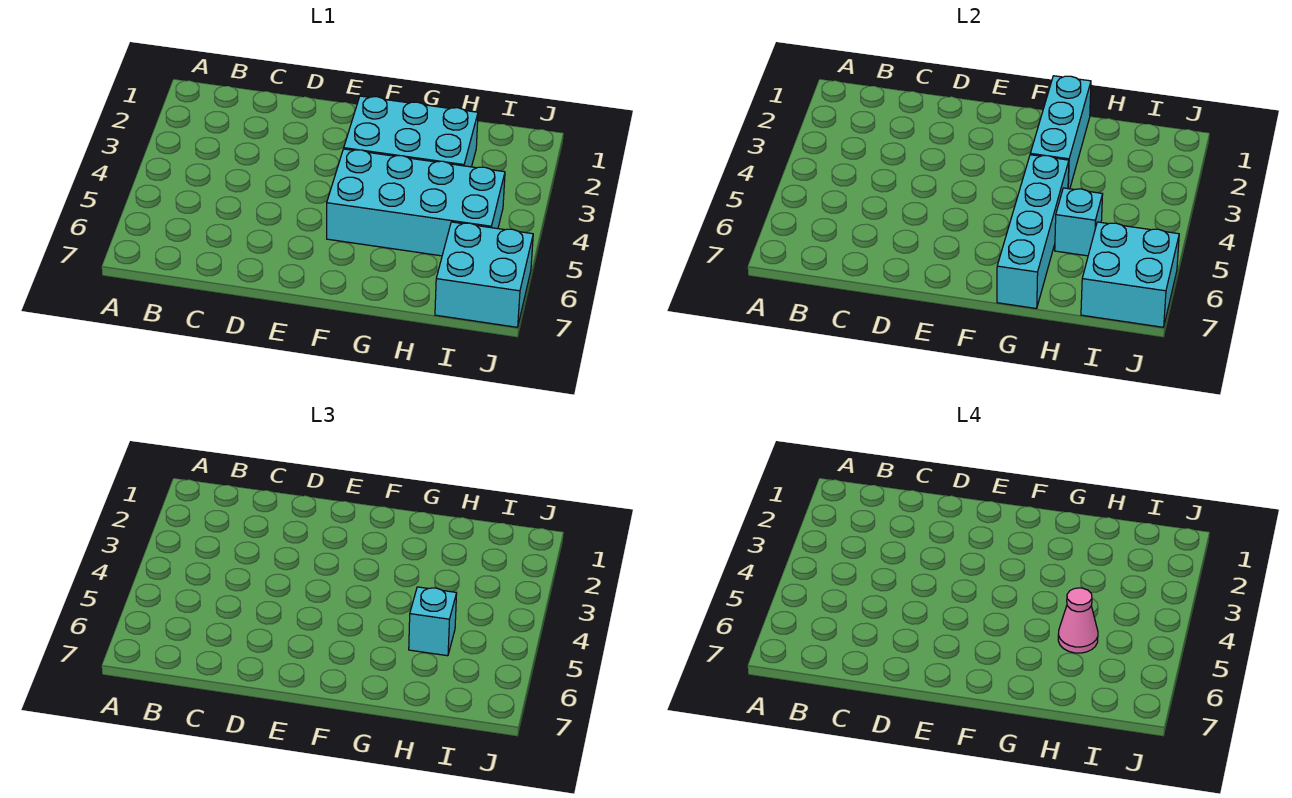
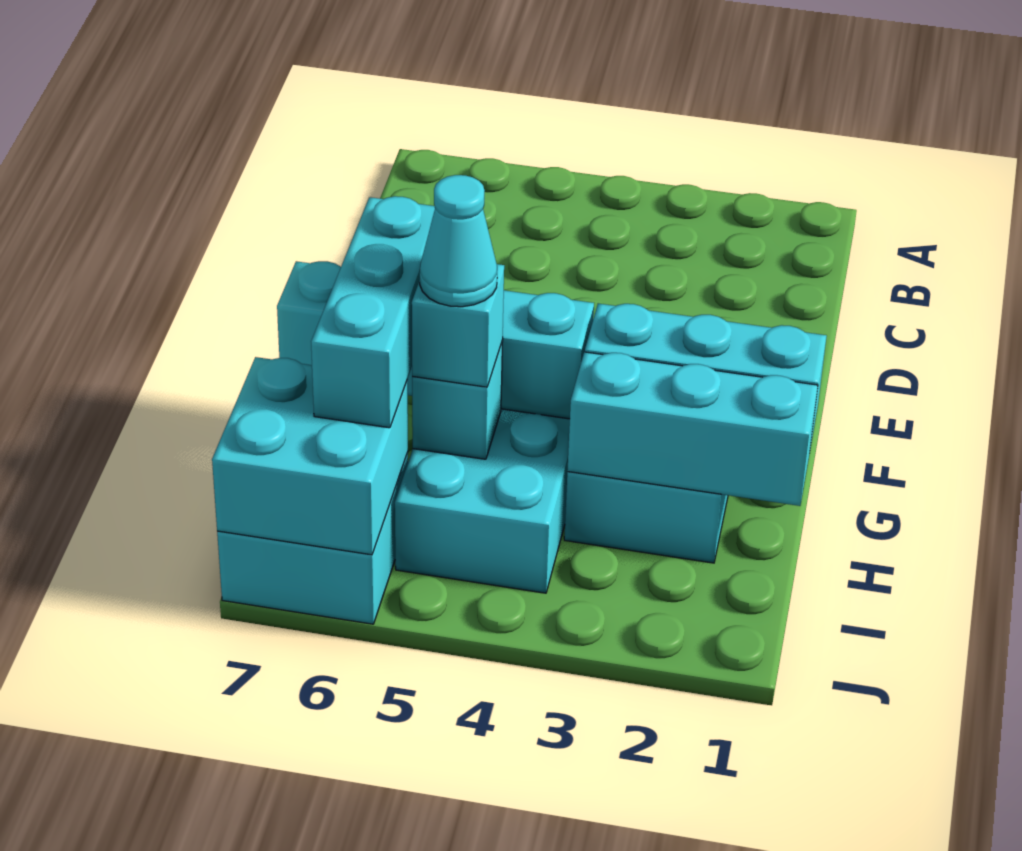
none -> cyan 1x3 brick [311,196,435,428]
none -> cyan 1x3 brick [567,352,818,506]
pink 1x1 cone [1058,588,1098,653] -> cyan 1x1 cone [420,175,497,307]

